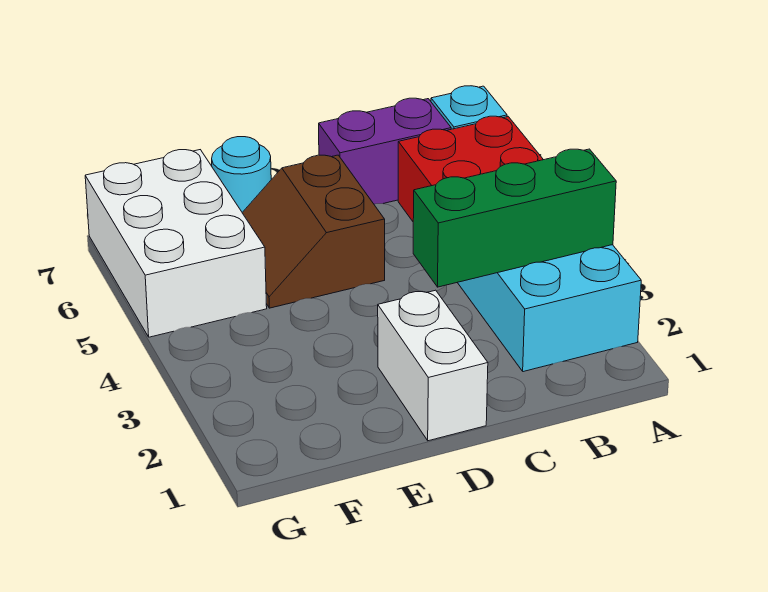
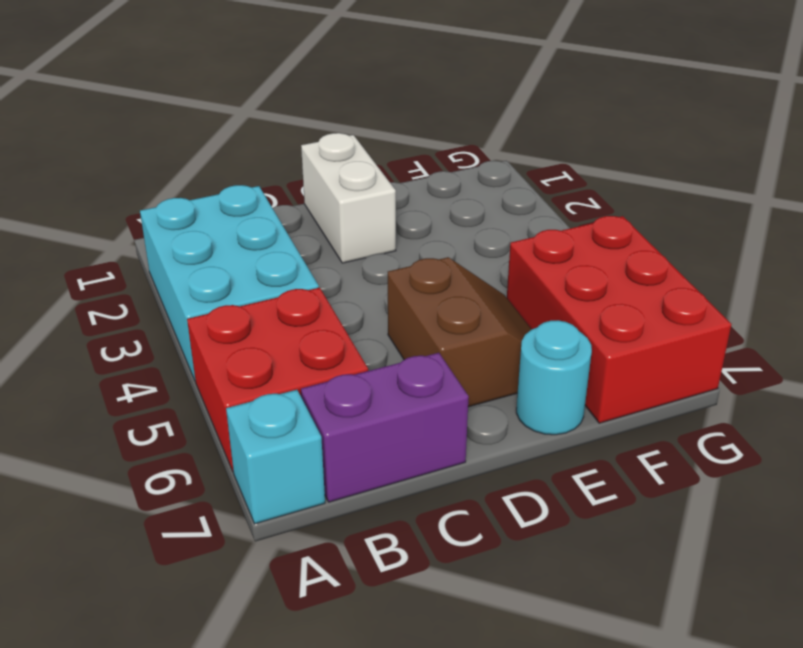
green 1x3 brick [413,149,616,287] -> none
white 2x3 brick [85,150,267,337] -> red 2x3 brick [507,216,731,423]

